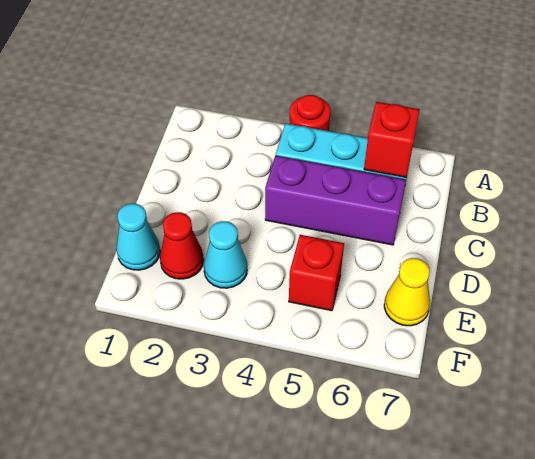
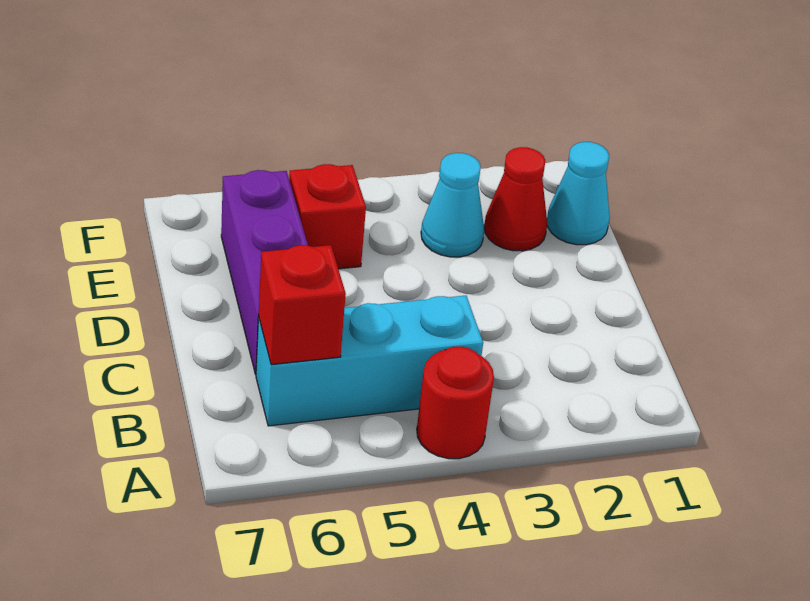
purple 1x3 brick [265,156,406,245] -> purple 1x3 brick turned to [221,170,308,375]
yellow 1x1 cone [384,258,430,326] -> none

